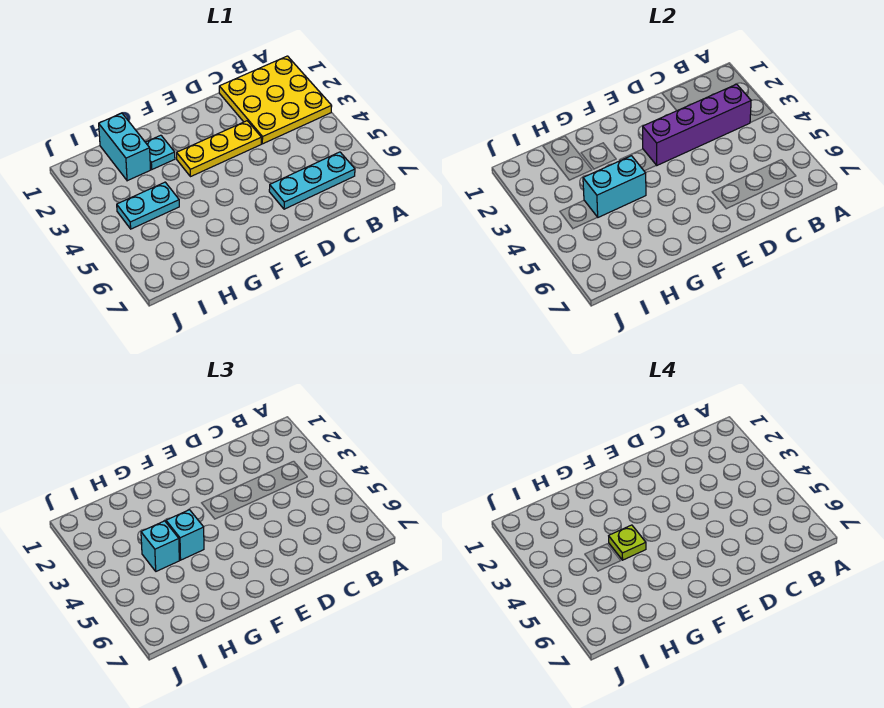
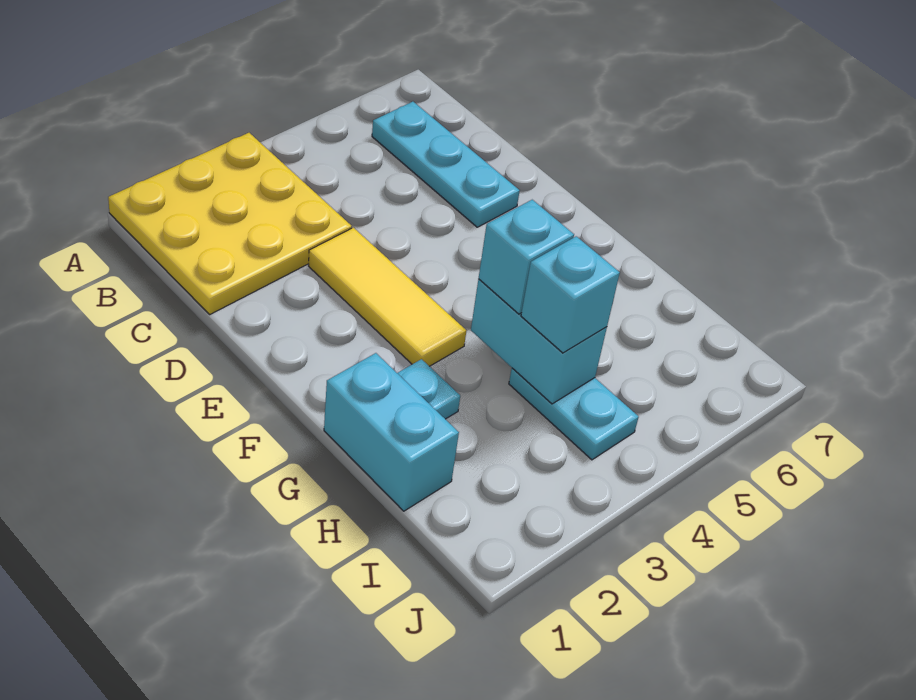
purple 1x4 brick [643,84,751,165] -> none
yellow 1x3 plate [177,121,261,177] -> yellow 1x3 tile [309,228,466,366]
lime 1x1 plate [609,525,646,560] -> none
cyan 1x2 brick [99,113,151,181] -> cyan 1x2 brick turned to [324,353,459,511]

